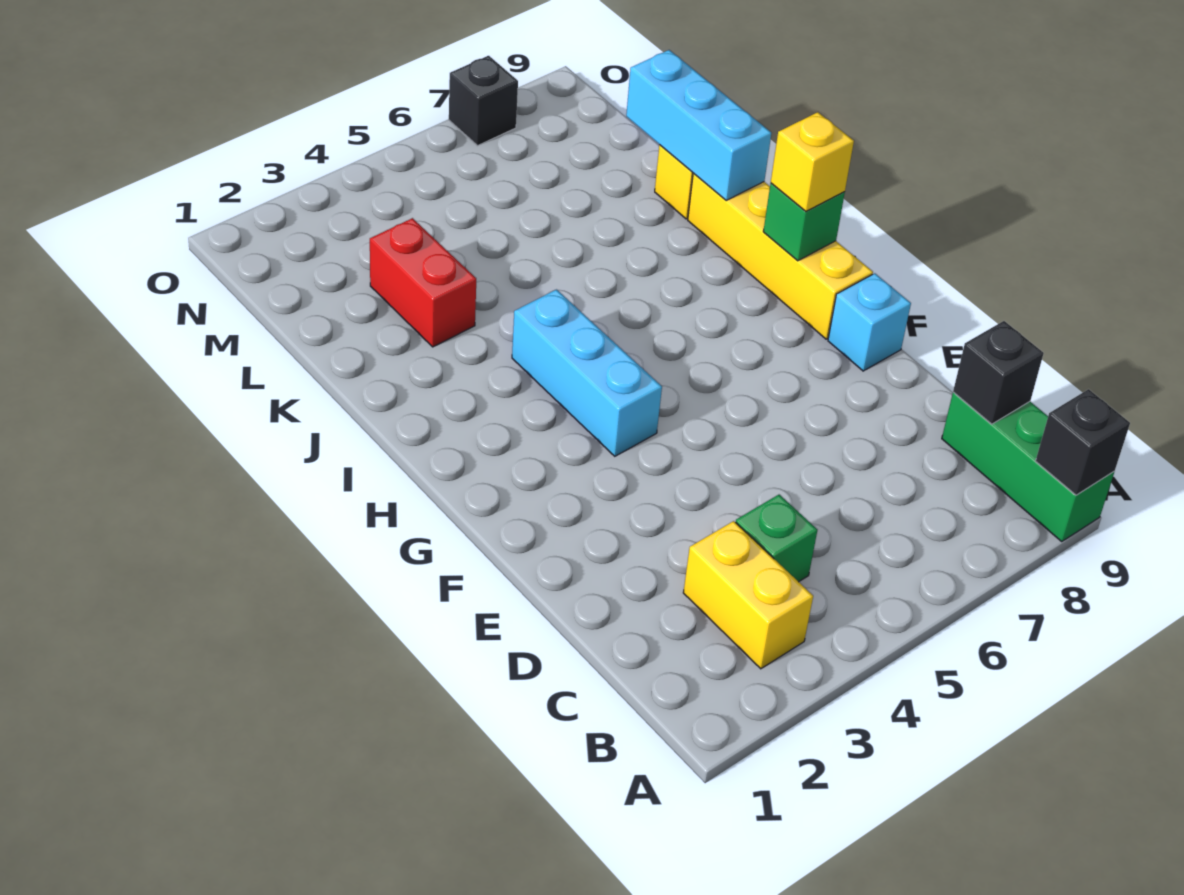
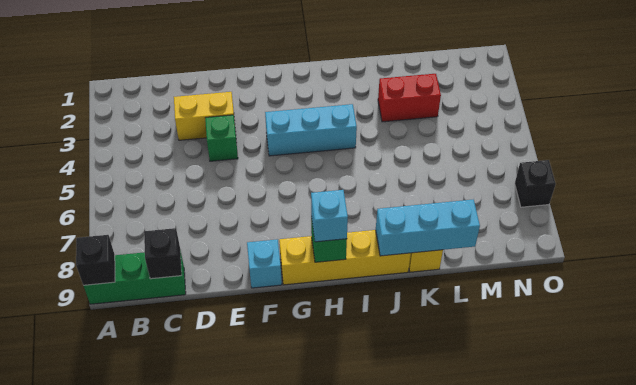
yellow 1x2 brick [683,521,813,669] -> yellow 1x2 brick moved to [174,92,235,140]
green 1x1 brick [736,495,817,582] -> green 1x1 brick moved to [205,115,238,161]
yellow 1x1 brick [771,112,854,211] -> cyan 1x1 brick [311,190,348,242]

